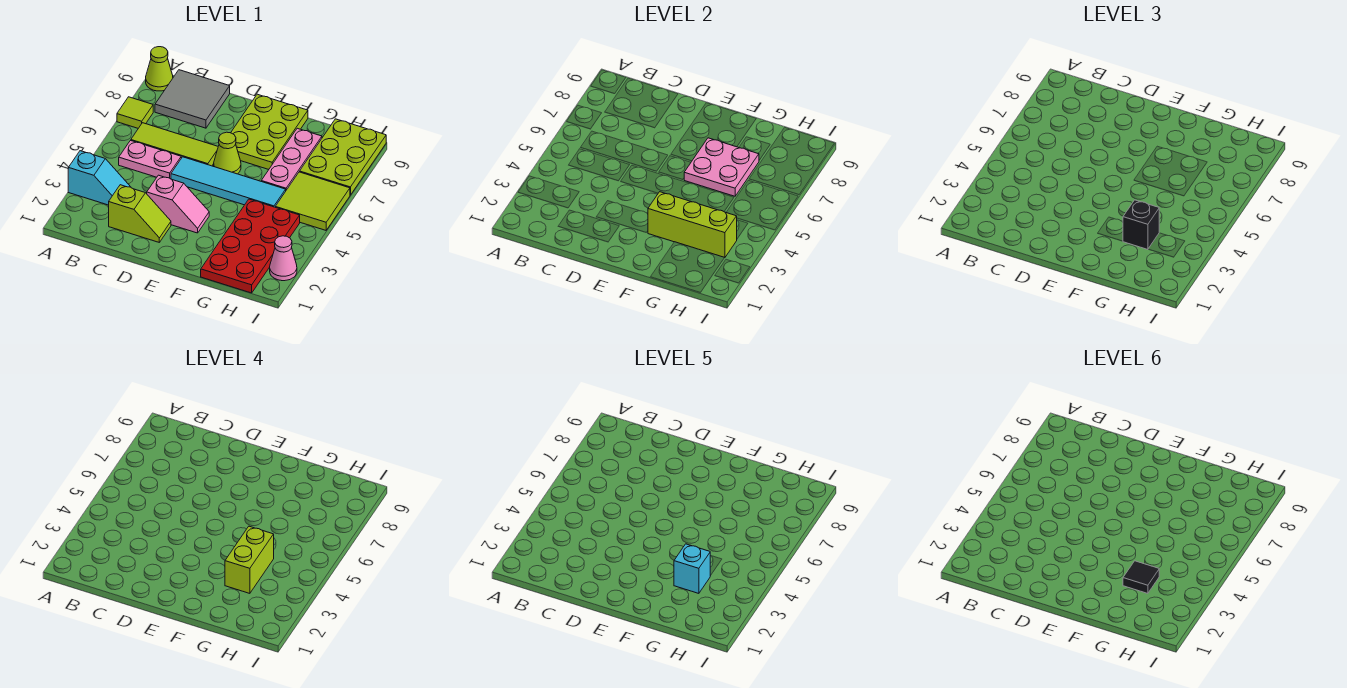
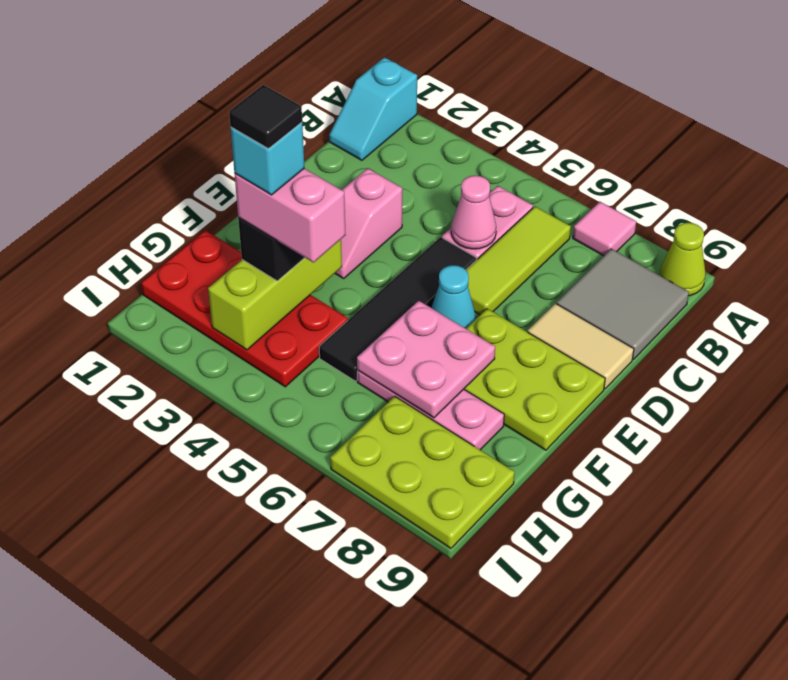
cyan 1x2 slope [68,151,130,205] -> cyan 1x2 slope moved to [329,57,417,160]
lime 1x1 tile [117,97,153,128] -> pink 1x1 tile [573,202,636,256]
lime 1x2 slope [109,185,171,242] -> none
cyan 1x4 tile [171,157,286,207] -> black 1x4 tile [319,237,476,381]
none -> tan 1x2 tile [528,303,634,389]
lime 1x1 cone [214,132,241,174] -> cyan 1x1 cone [431,265,476,329]
lime 1x2 brick [225,526,274,593] -> pink 1x2 brick [235,168,345,263]
lime 2x2 tile [275,172,350,230] -> none
pink 1x1 cone [270,236,297,281] -> pink 1x1 cone moved to [451,176,496,249]

